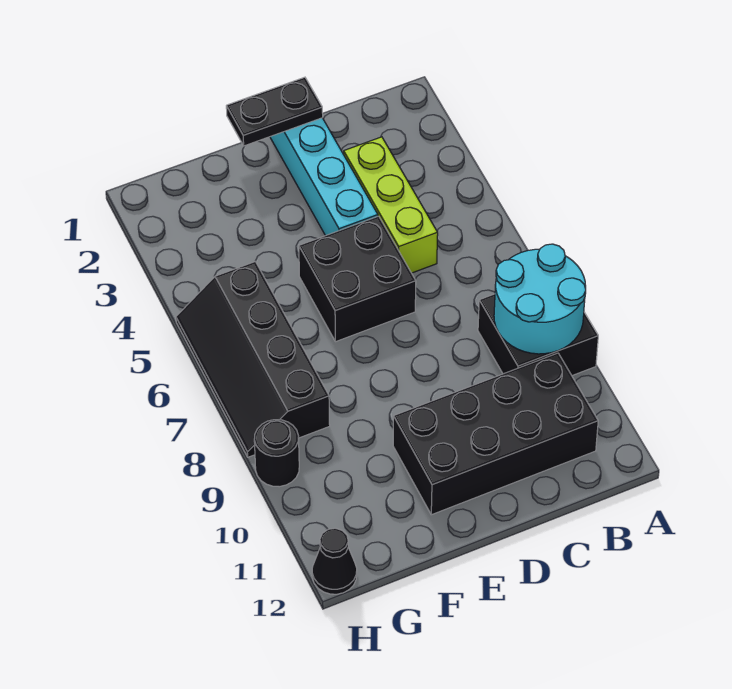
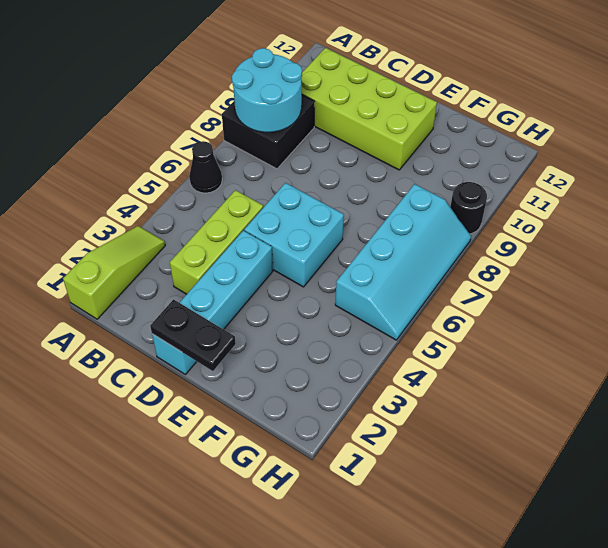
none -> lime 1x3 slope [63,226,165,319]
black 2x4 brick [393,353,598,515] -> lime 2x4 brick [301,48,437,170]
black 2x2 brick [299,216,416,342] -> cyan 2x2 brick [244,183,344,287]
black 2x4 slope [176,262,330,457] -> cyan 2x4 slope [335,184,471,340]
black 1x1 cone [312,528,357,594] -> black 1x1 cone moved to [189,141,222,193]

